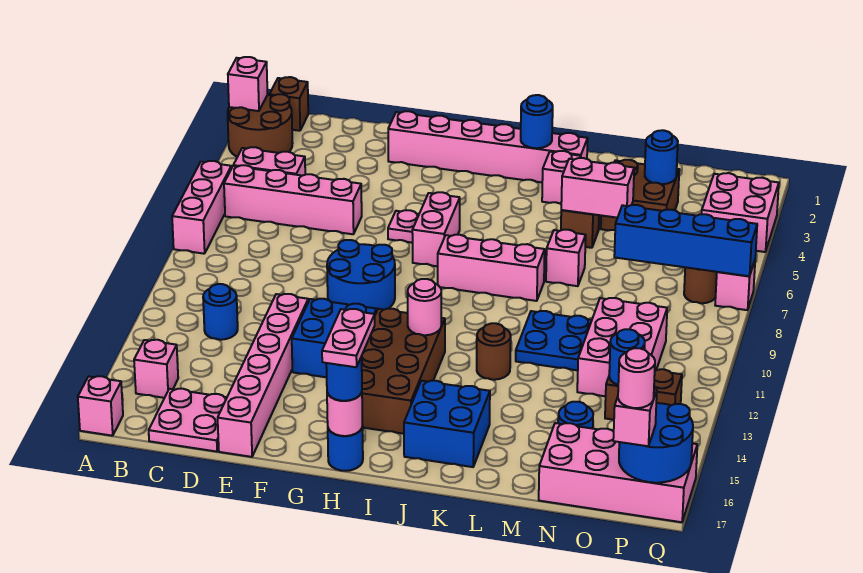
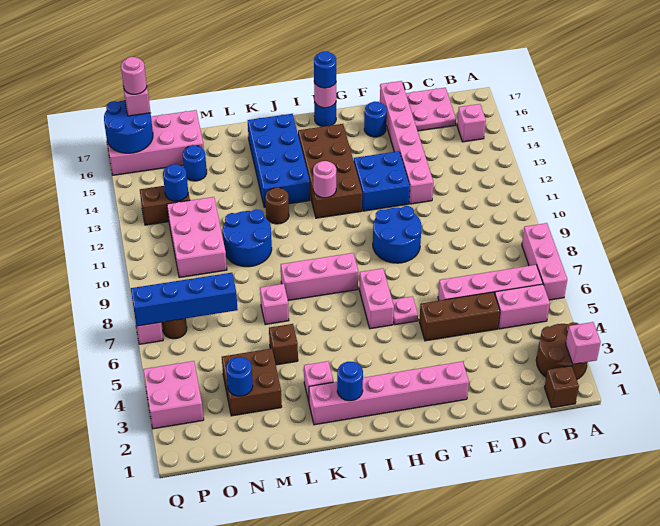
pink 1x1 brick [78,376,123,436] -> none
blue 1x1 round brick [203,284,238,340] -> blue 1x1 round brick moved to [364,101,387,137]
none -> brown 1x3 brick [419,292,500,341]
pink 1x2 plate [322,309,375,367] -> none
blue 2x2 brick [404,381,490,467] -> blue 2x4 brick [248,114,310,207]
pink 1x2 brick [561,158,634,218] -> none
blue 2x2 plate [516,311,592,370] -> blue 2x2 round brick [223,209,272,267]

